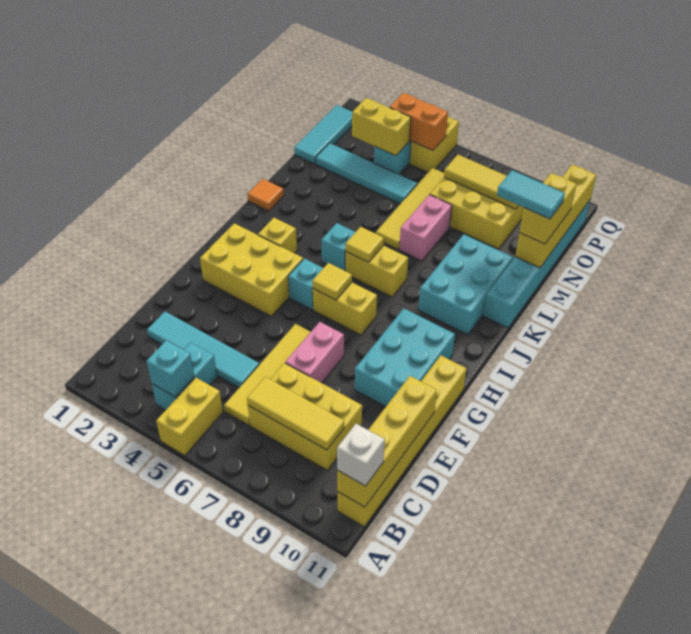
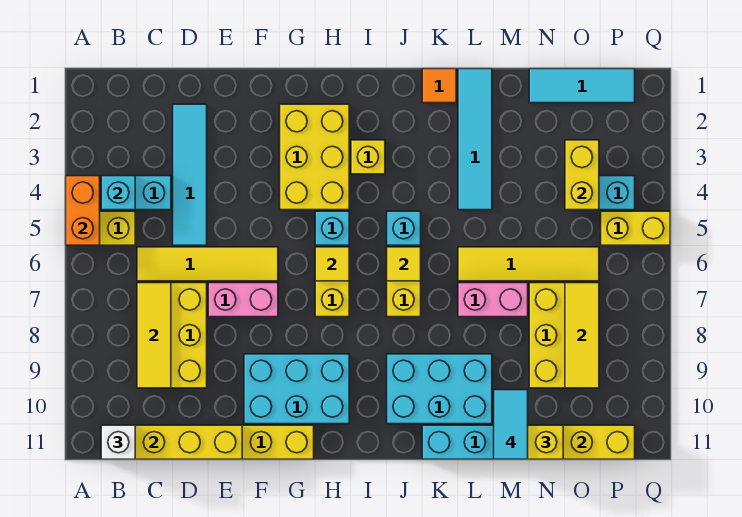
cyan 1x4 tile [316,143,417,204] -> cyan 1x4 tile moved to [458,69,492,210]
orange 1x2 brick [390,93,448,150] -> orange 1x2 brick moved to [66,176,100,245]

